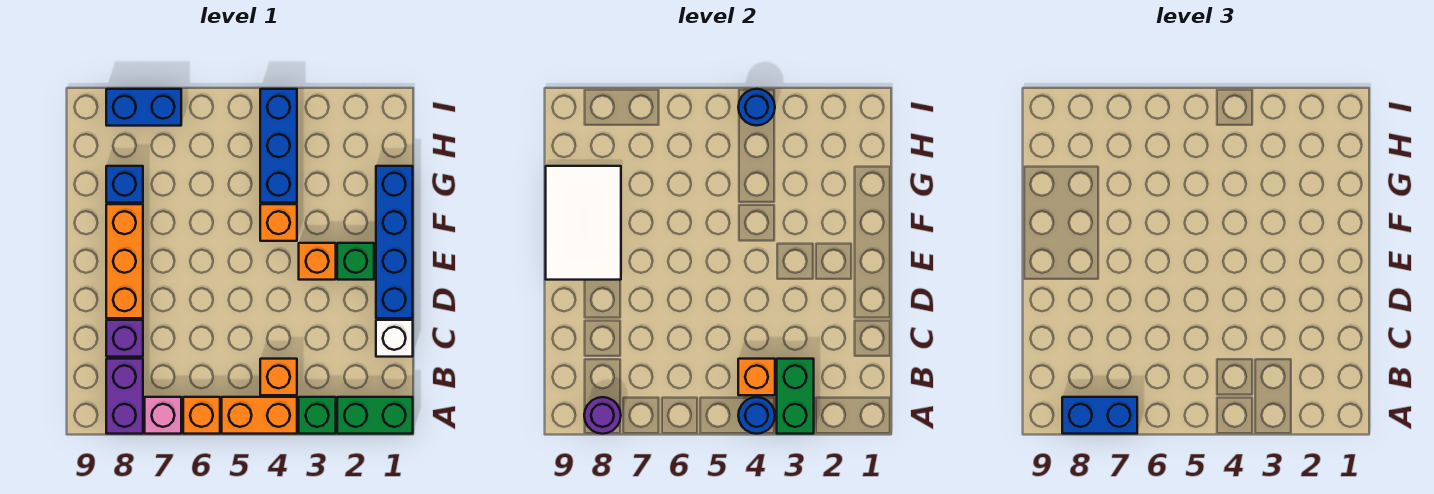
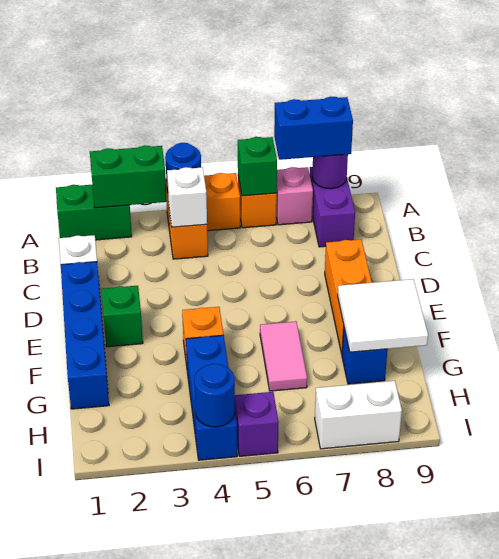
green 1x1 brick [299,397,336,434] -> green 1x1 brick moved to [238,137,277,196]
green 1x2 brick [777,359,814,434] -> green 1x2 brick turned to [90,145,167,208]
orange 1x1 brick [738,359,775,395] -> white 1x1 brick [167,167,207,227]
purple 1x1 brick [106,320,143,357] -> purple 1x1 brick moved to [235,392,279,456]
orange 1x1 brick [299,243,336,280] -> none
white 2x3 tile [546,166,621,280] -> white 2x2 tile [338,279,428,352]
none -> pink 1x2 tile [260,321,307,391]
blue 1x2 brick [106,89,181,126] -> white 1x2 brick [315,381,402,449]

